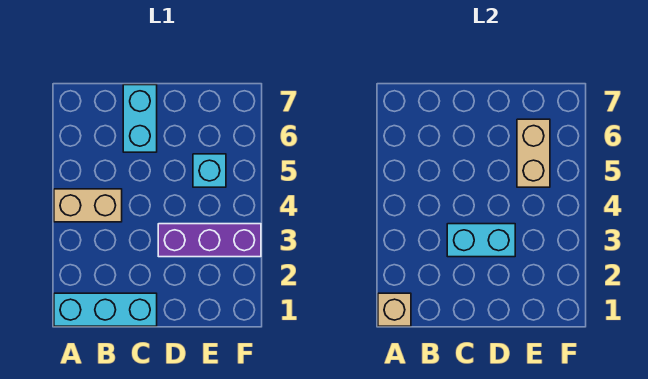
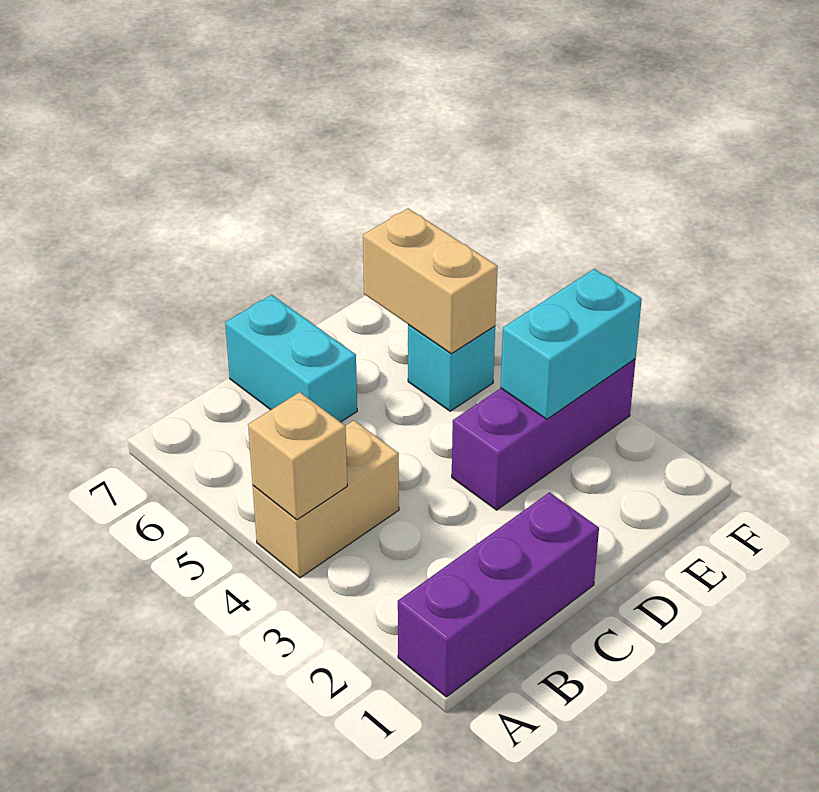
cyan 1x3 brick [54,293,157,326] -> purple 1x3 brick [398,492,599,697]
tan 1x1 brick [378,293,411,326] -> tan 1x1 brick moved to [248,392,347,520]
cyan 1x2 brick [447,224,515,257] -> cyan 1x2 brick moved to [501,269,642,419]

